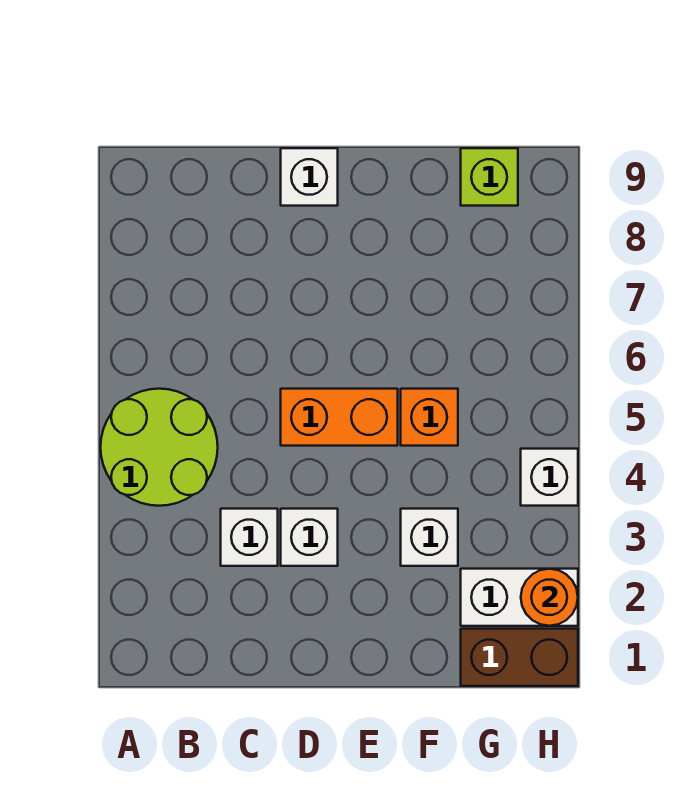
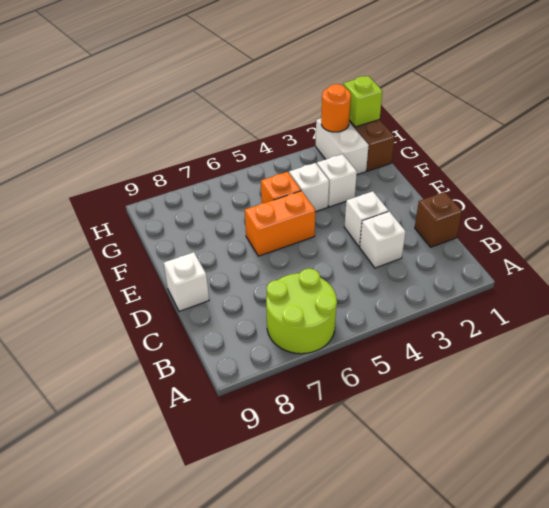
lime 2x2 round brick [101,389,218,506] -> lime 2x2 round brick moved to [266,268,337,354]
none -> brown 1x1 brick [415,192,462,247]
orange 1x2 brick [281,389,398,446] -> orange 1x2 brick turned to [245,191,315,256]
lime 1x1 brick [461,148,518,206] -> lime 1x1 brick moved to [344,76,382,127]
white 1x1 brick [521,449,578,506] -> white 1x1 brick moved to [289,163,329,212]

